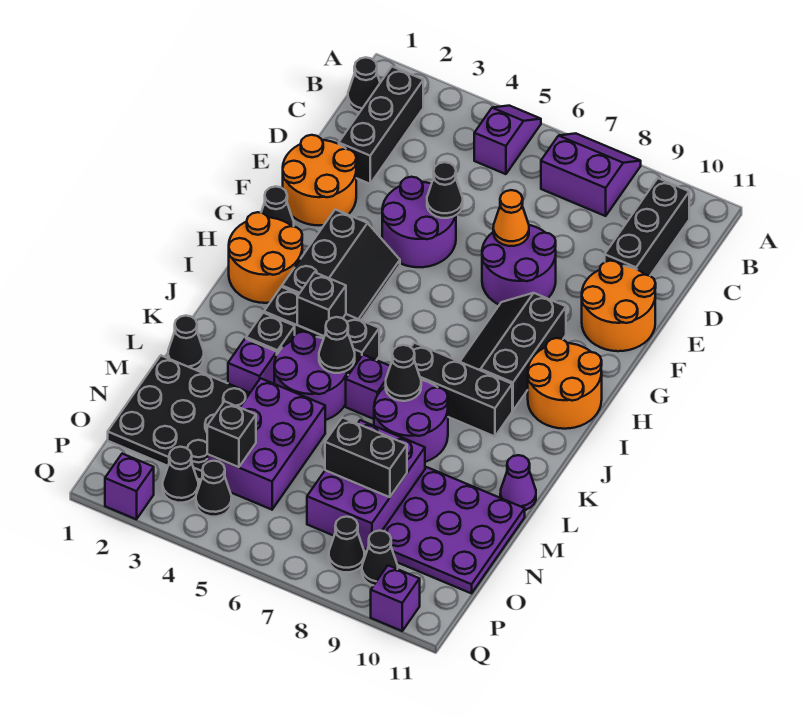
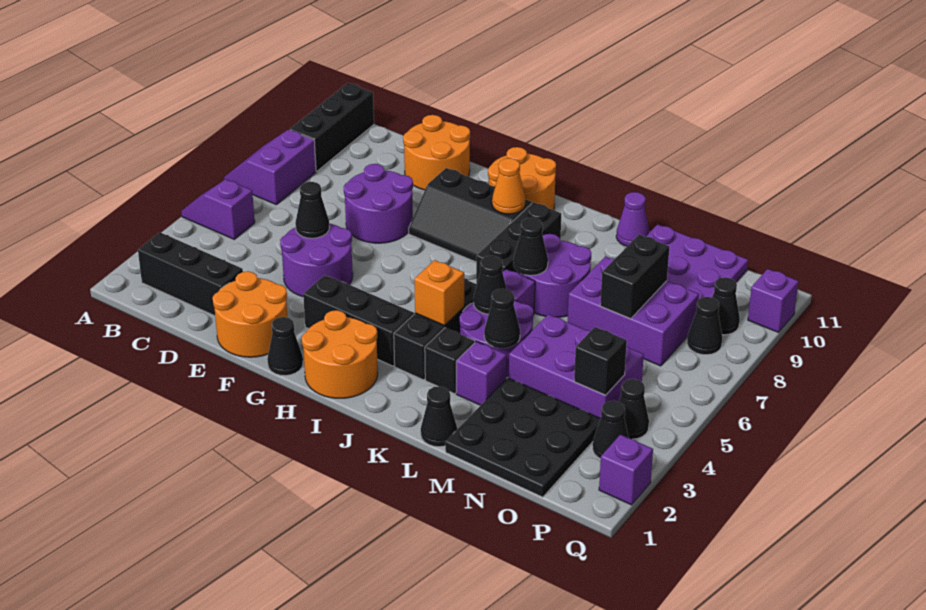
black 1x1 cone [348,58,380,112] -> black 1x1 cone moved to [484,289,520,348]
black 1x3 brick [605,178,689,276] -> black 1x3 brick turned to [290,83,374,171]
orange 1x1 cone [493,190,529,246] -> orange 1x1 cone moved to [492,158,525,214]
black 1x1 brick [297,272,346,336] -> orange 1x1 brick [414,260,464,326]

